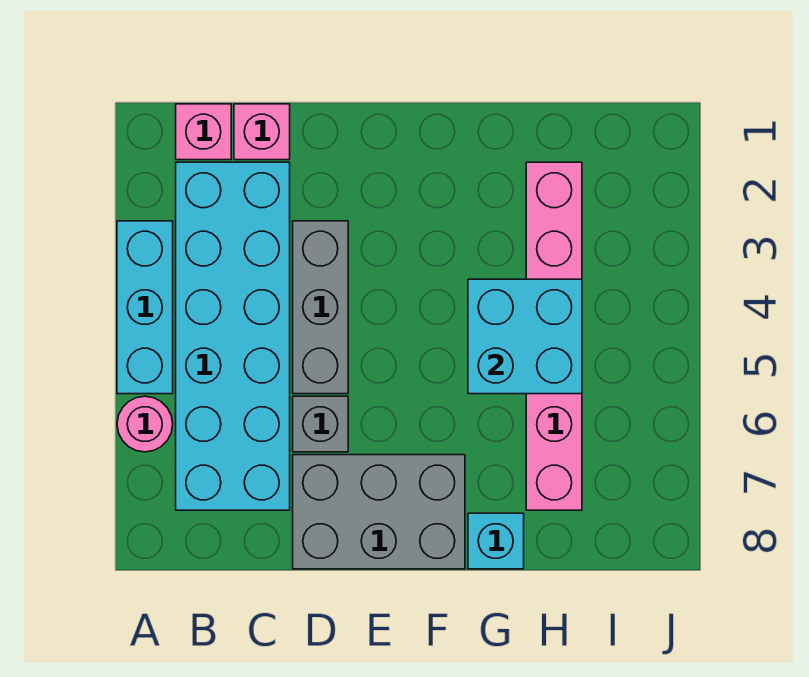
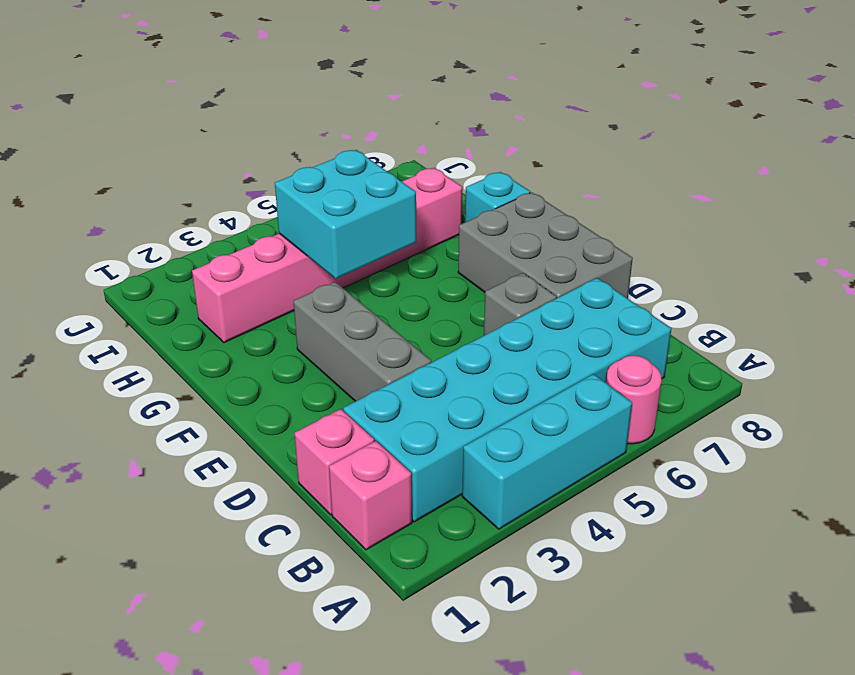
grey 1x3 brick [293,221,348,394] -> grey 1x3 brick turned to [293,282,431,401]

